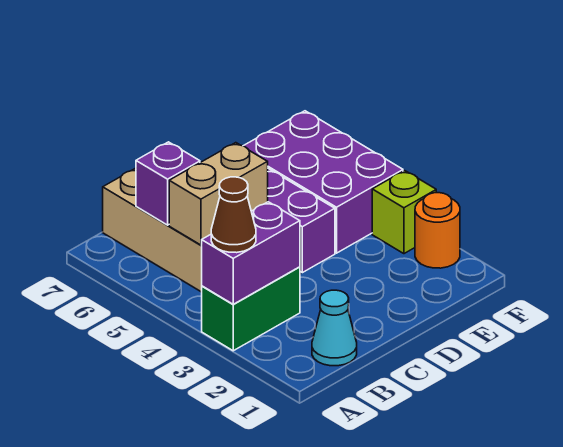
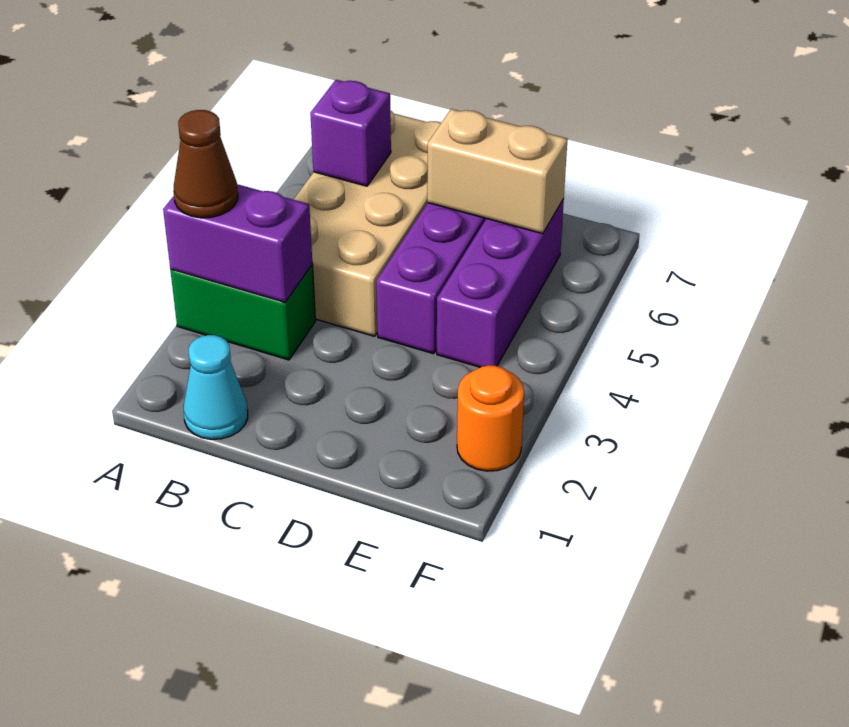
tan 1x2 brick [169,143,268,245] -> tan 1x2 brick moved to [427,109,568,234]
purple 2x3 brick [244,111,403,253] -> purple 1x3 brick [437,199,564,367]
lime 1x1 brick [372,171,436,254] -> none

